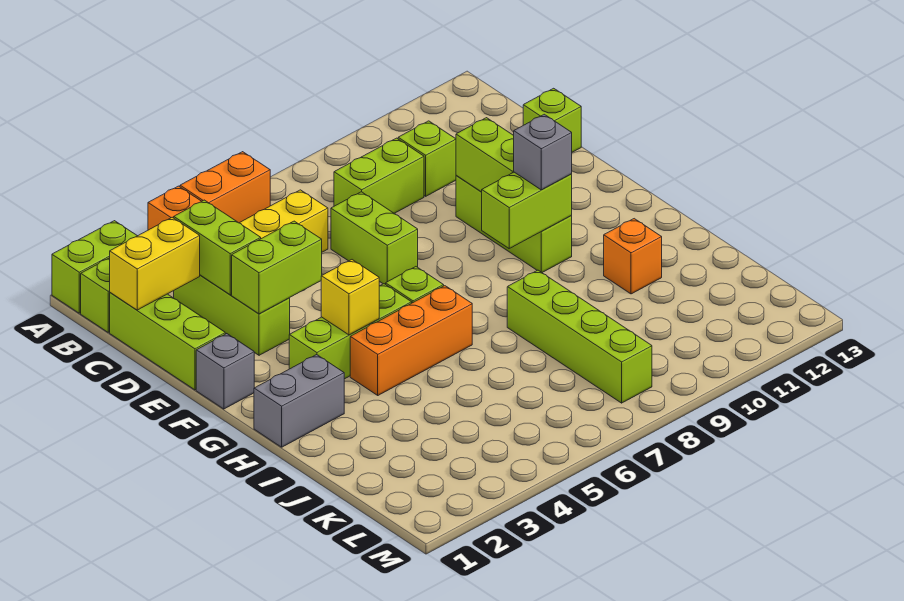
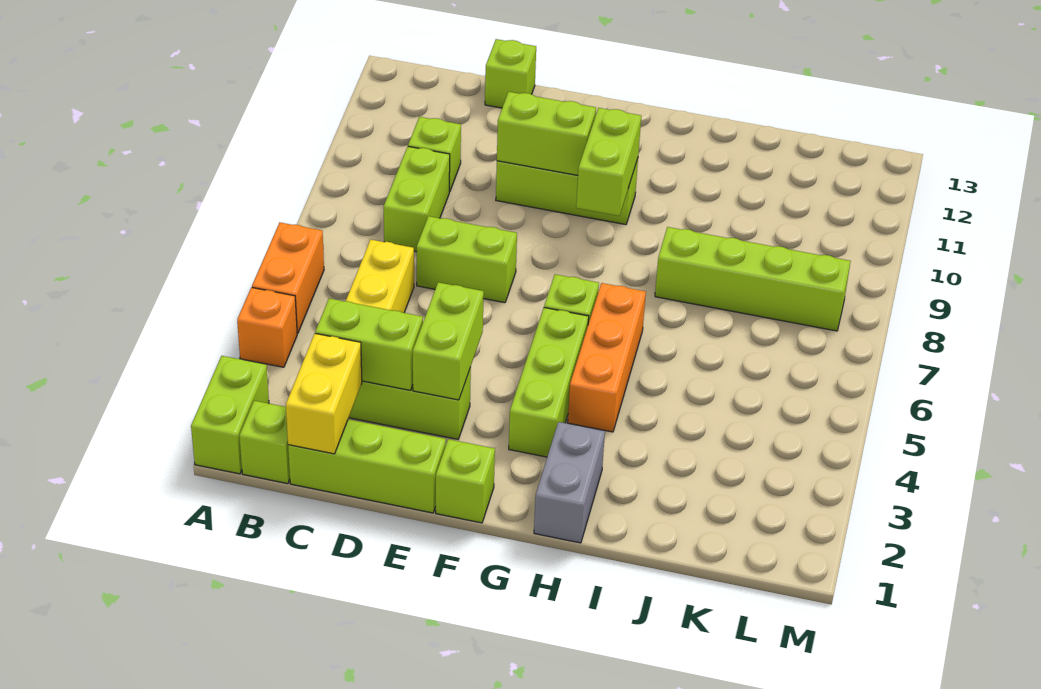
grey 1x1 brick [196,334,254,409] -> lime 1x1 brick [436,439,495,523]
yellow 1x1 brick [321,260,379,335] -> none
grey 1x1 brick [514,114,572,190] -> none
orange 1x1 brick [604,219,662,294] -> none

